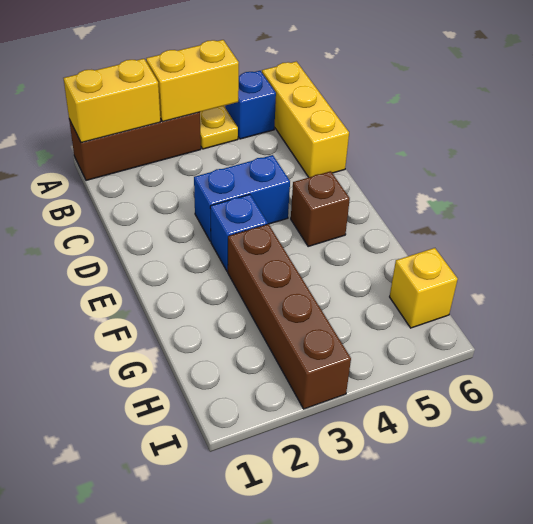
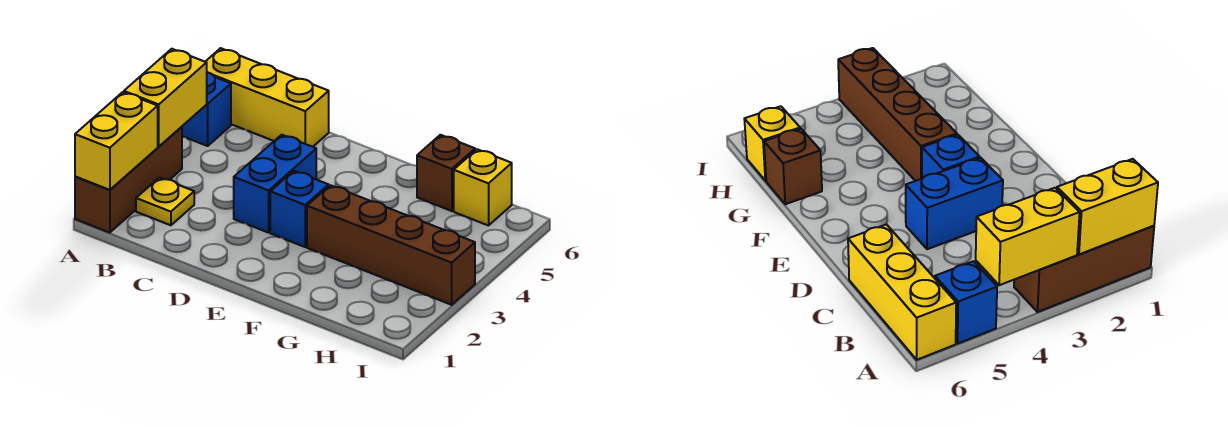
yellow 1x1 plate [200,106,238,149] -> yellow 1x1 plate moved to [136,178,194,225]
brown 1x1 brick [291,171,350,247] -> brown 1x1 brick moved to [417,135,475,211]

